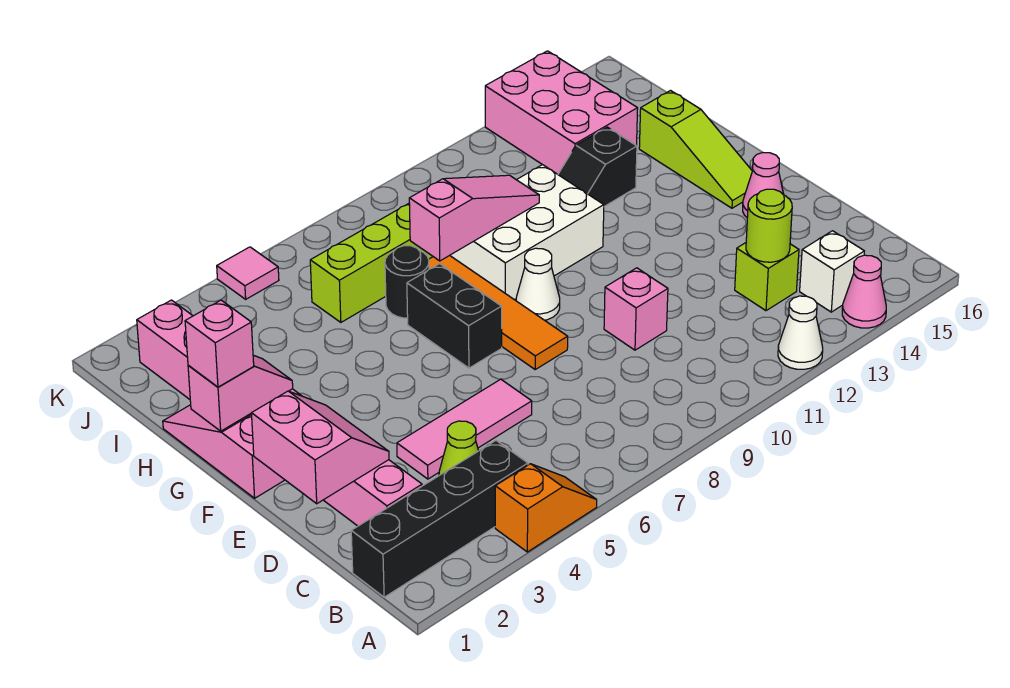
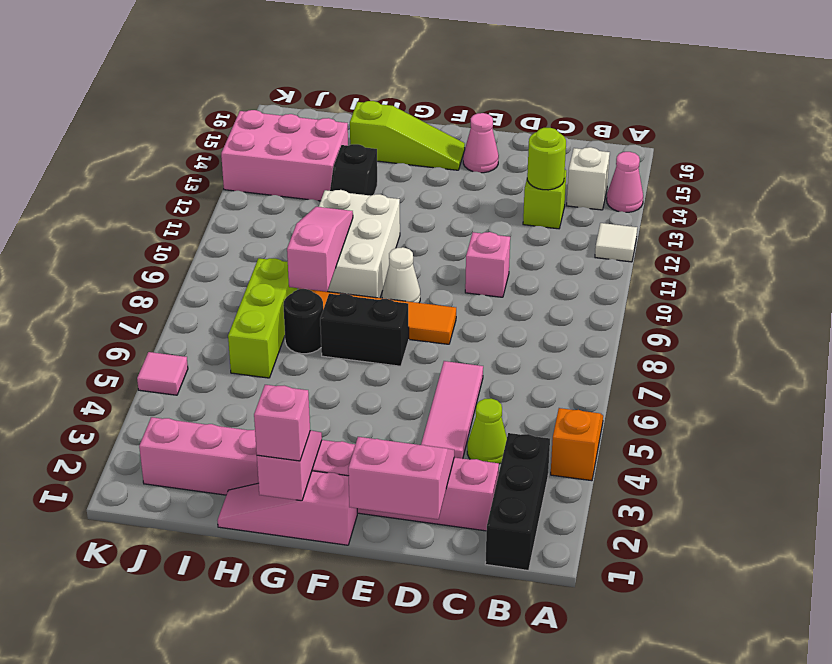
white 1x1 cone [778,296,823,369] -> white 1x1 tile [595,223,637,262]
black 1x4 brick [351,441,528,597] -> black 1x3 brick [485,433,550,570]

